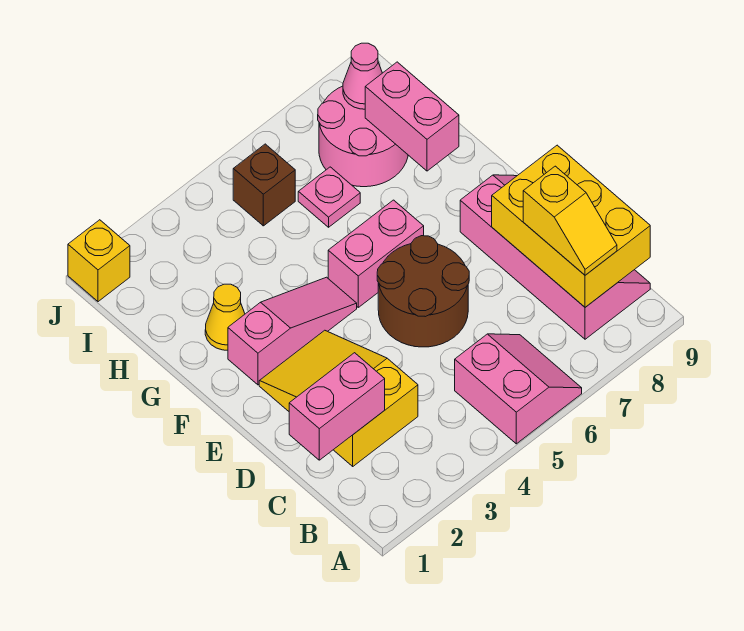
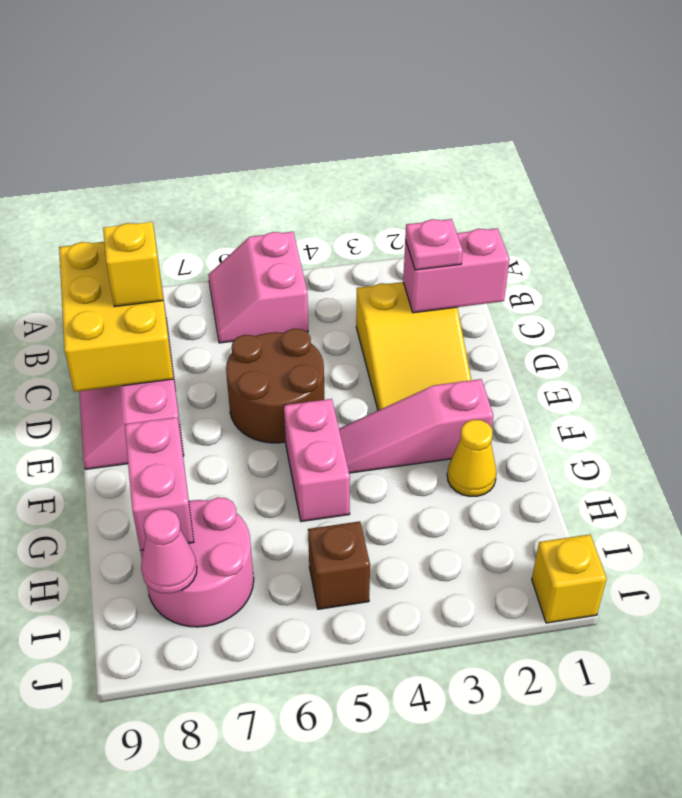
pink 1x2 brick [328,200,424,307] -> pink 1x2 brick turned to [284,399,350,521]
pink 1x1 plate [298,167,360,227] -> pink 1x1 plate moved to [405,219,463,270]

